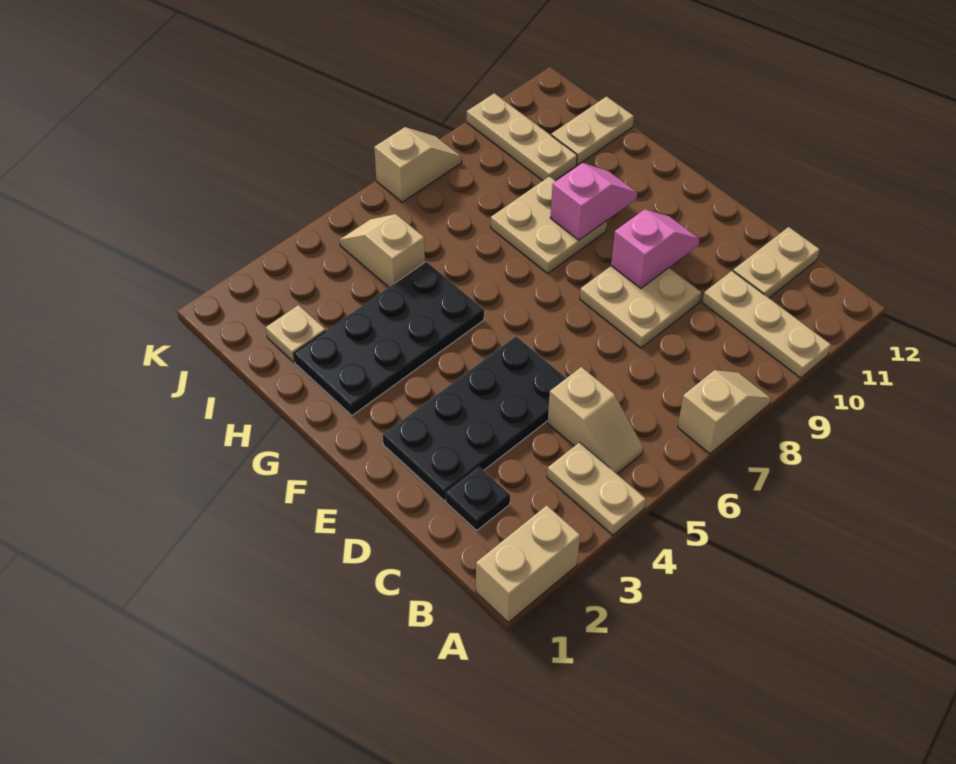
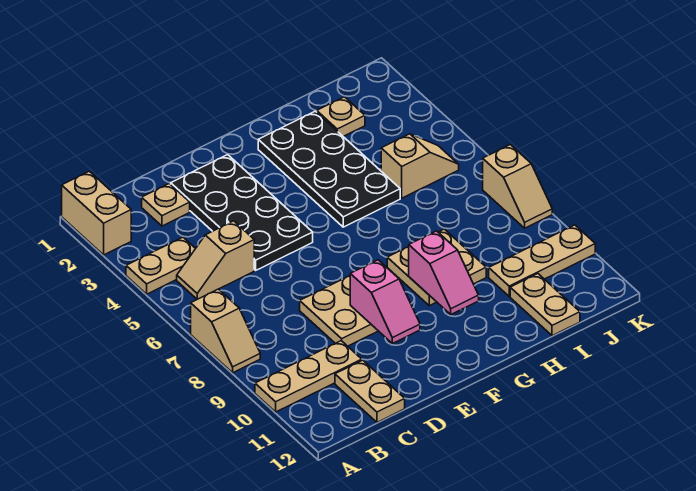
black 1x1 plate [446,467,510,530] -> tan 1x1 plate [142,184,190,226]

